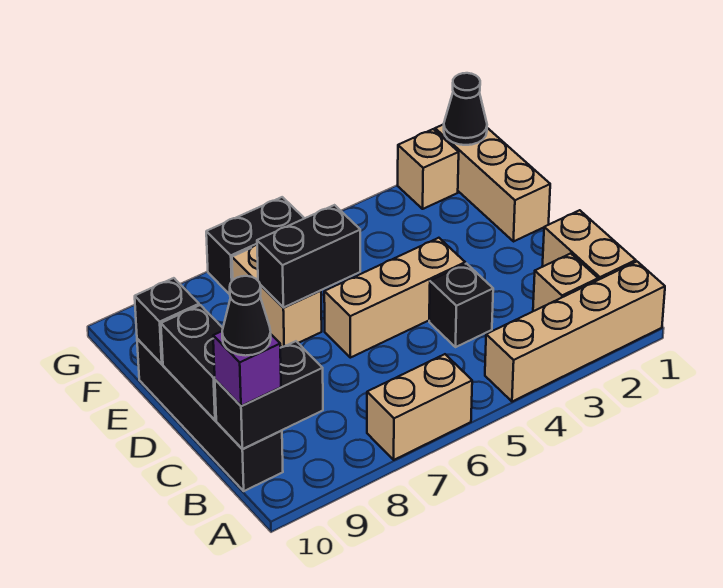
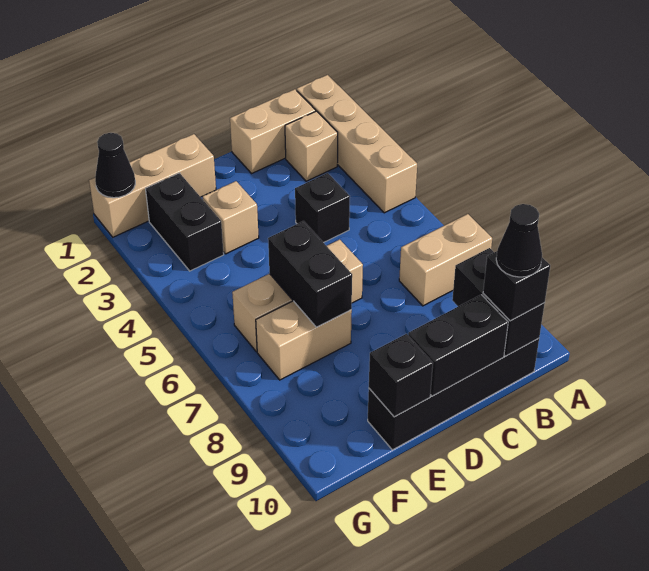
tan 1x2 brick [367,354,472,460] -> tan 1x2 brick turned to [399,214,492,306]
purple 1x1 brick [213,331,281,406] -> black 1x1 brick [483,251,550,321]
tan 1x3 brick [324,238,465,358] -> tan 1x3 brick turned to [232,239,363,352]
tan 1x1 brick [398,129,459,209] -> tan 1x1 brick moved to [202,181,259,254]
black 1x2 brick [206,197,304,294] -> black 1x2 brick moved to [146,173,224,271]

